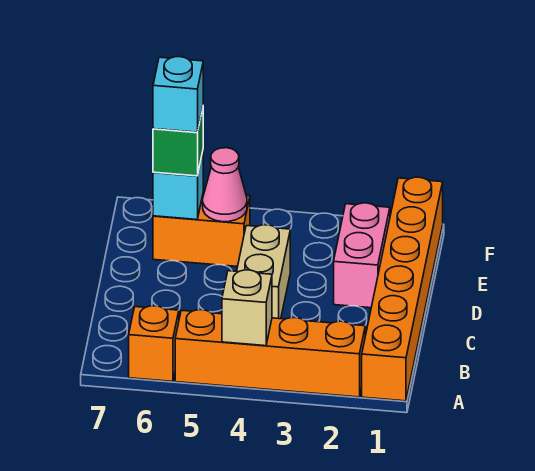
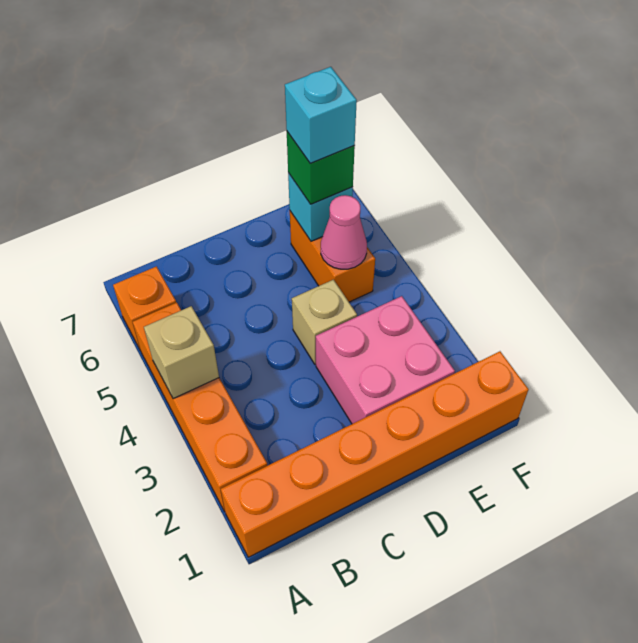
tan 1x2 brick [237,225,290,319] -> tan 1x1 brick [292,280,357,364]
pink 1x2 brick [334,203,390,308] -> pink 2x2 brick [316,296,455,424]

